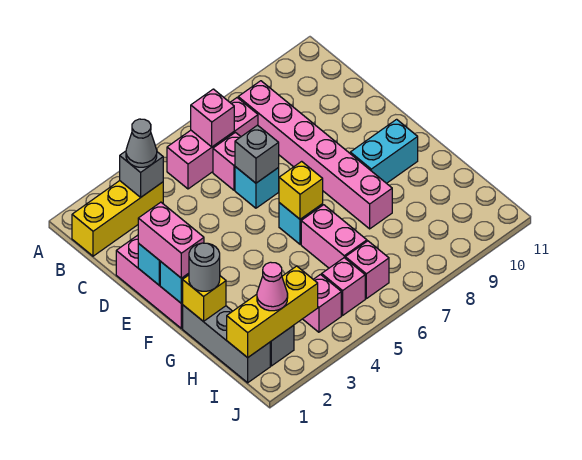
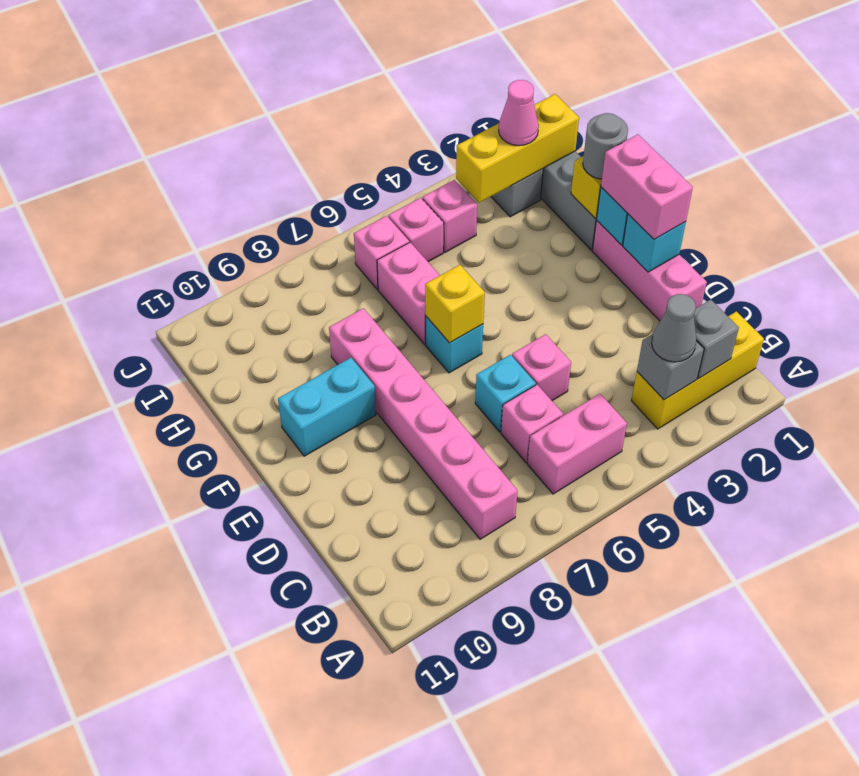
pink 1x3 brick [167,98,258,189] -> pink 1x2 brick [527,394,627,494]
pink 1x1 brick [191,89,234,147] -> pink 1x1 brick moved to [512,334,571,401]
grey 1x1 brick [235,125,279,183] -> grey 1x1 brick moved to [694,300,739,379]

